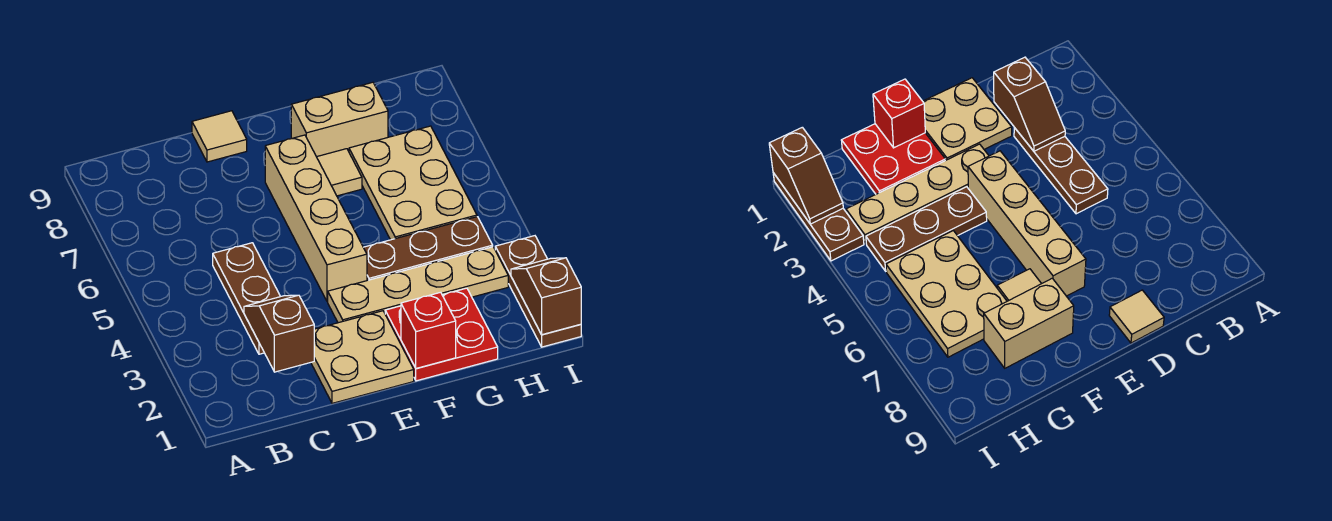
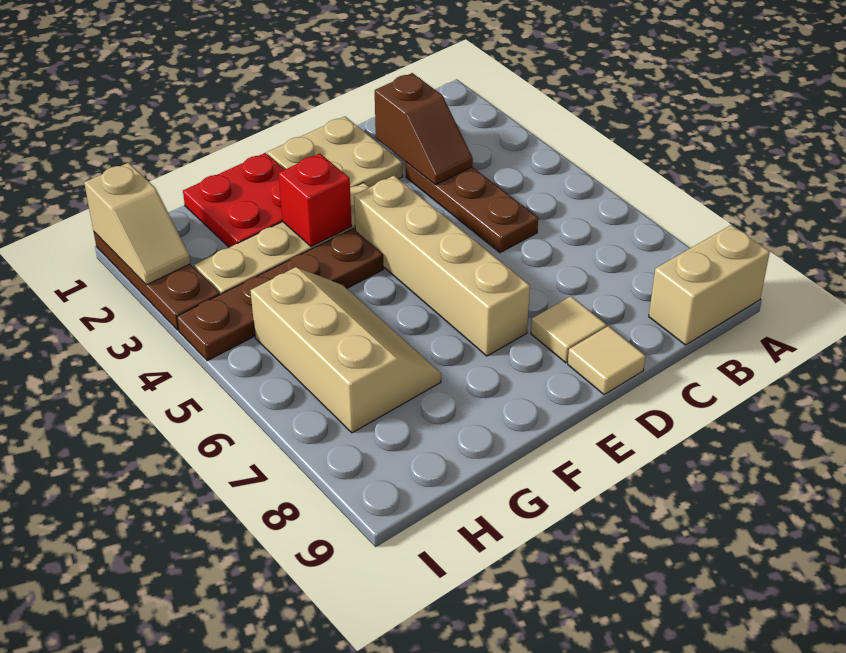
red 1x1 brick [401,292,456,369] -> red 1x1 brick moved to [279,154,352,247]
brown 1x3 plate [363,217,493,280] -> brown 1x4 plate [177,229,383,361]
tan 1x1 tile [317,149,362,196] -> tan 1x1 tile moved to [531,296,607,363]
tan 1x2 brick [291,82,388,157] -> tan 1x2 brick moved to [649,225,770,345]
tan 2x3 plate [349,126,477,240] -> tan 2x3 slope [250,267,441,433]
brown 1x2 slope [511,258,581,335] -> tan 1x2 slope [84,163,190,285]

